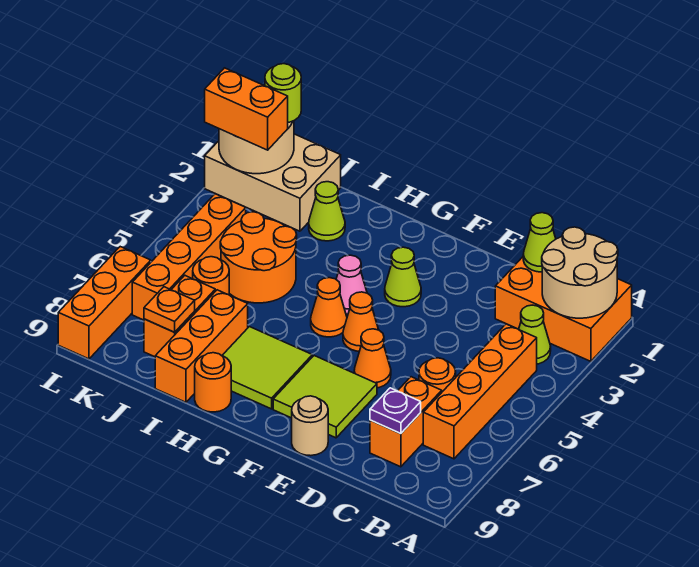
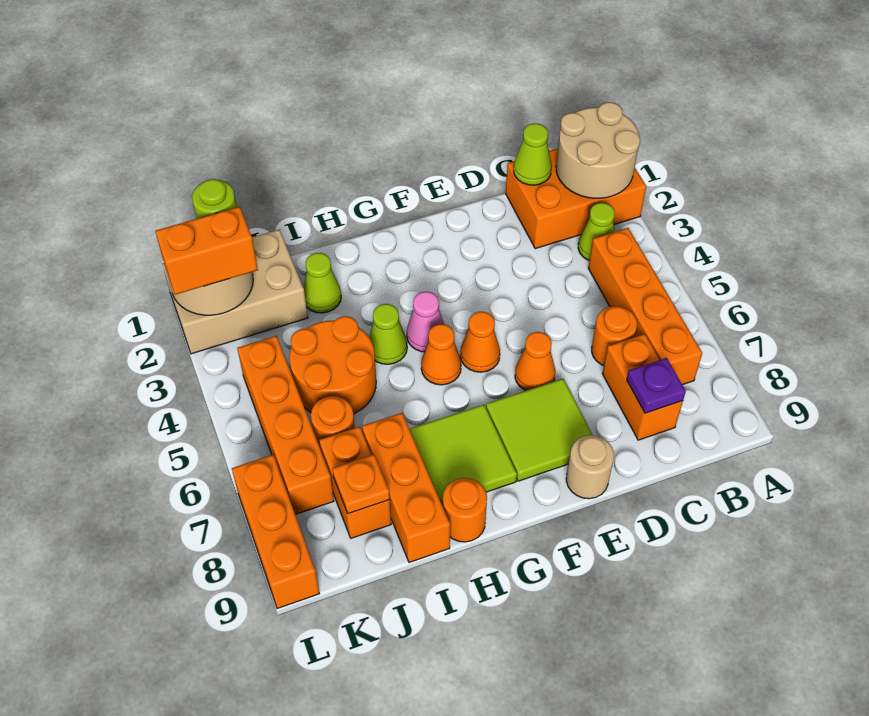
lime 1x1 cone [385,247,421,307] -> lime 1x1 cone moved to [369,304,407,364]

